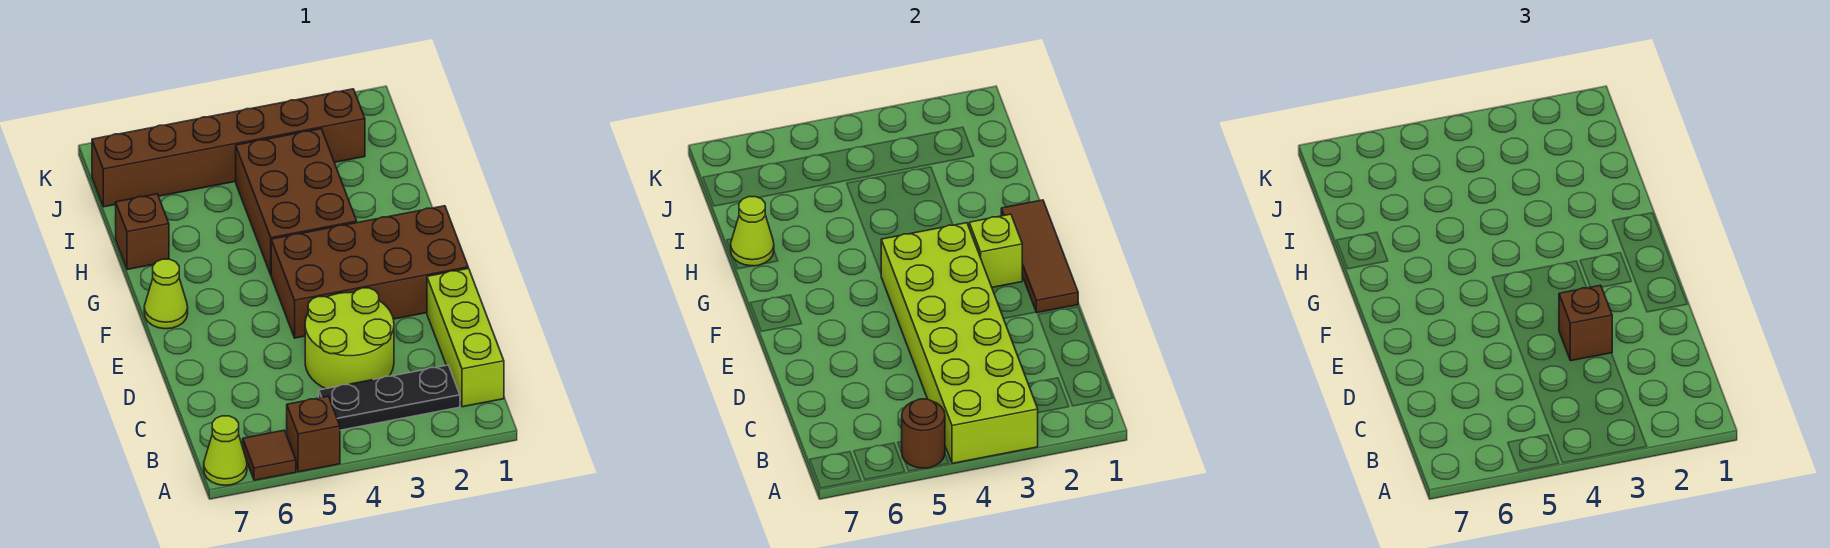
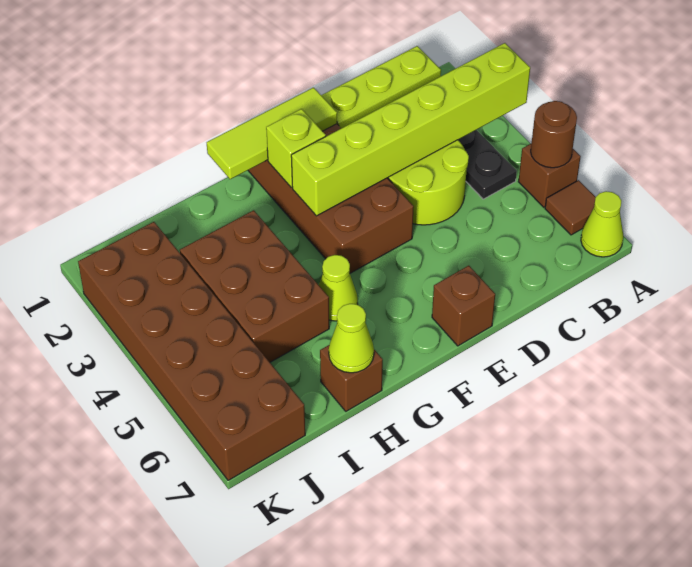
lime 2x6 brick [881,223,1038,463] -> lime 1x6 brick [291,43,530,216]
brown 1x1 brick [1559,285,1612,361] -> brown 1x1 brick moved to [432,266,495,346]
brown 1x3 tile [1001,200,1078,313] -> lime 1x3 tile [207,88,337,179]
lime 1x1 cone [144,259,188,329] -> lime 1x1 cone moved to [319,255,358,321]
brown 2x3 brick [236,129,357,275] -> brown 2x3 brick turned to [180,210,329,362]
brown 1x6 brick [92,89,365,207] -> brown 2x6 brick [78,222,305,480]

